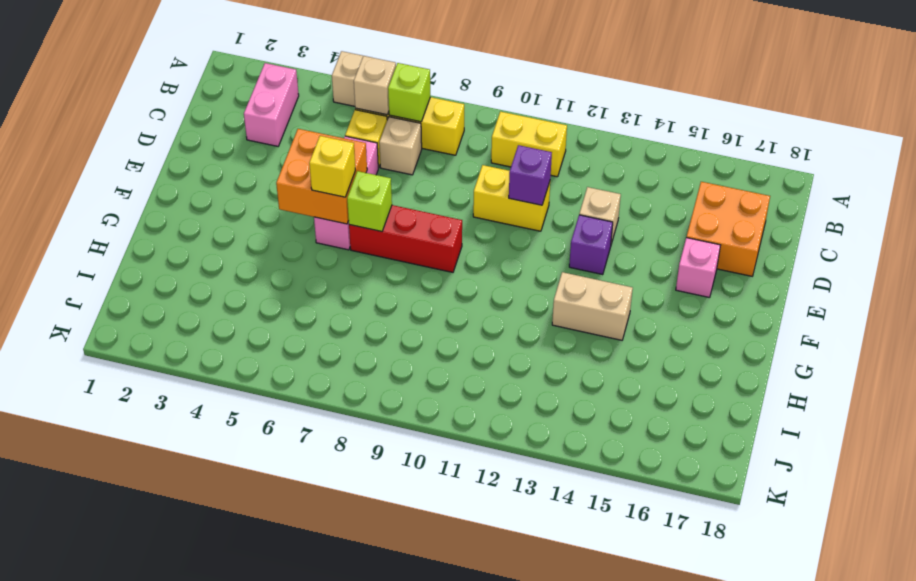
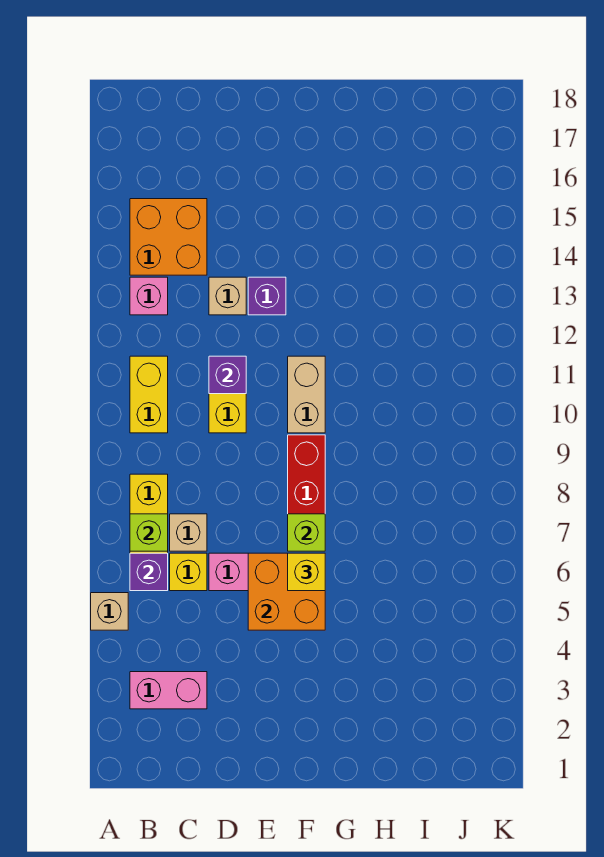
tan 1x1 brick [354,56,396,115] -> purple 1x1 brick [130,553,168,591]
orange 2x2 brick [686,182,770,276] -> orange 2x2 brick moved to [130,199,207,275]
pink 1x1 brick [676,238,720,298] -> pink 1x1 brick moved to [130,277,168,315]
tan 1x2 brick [552,272,633,340] -> tan 1x2 brick moved to [288,356,325,433]

